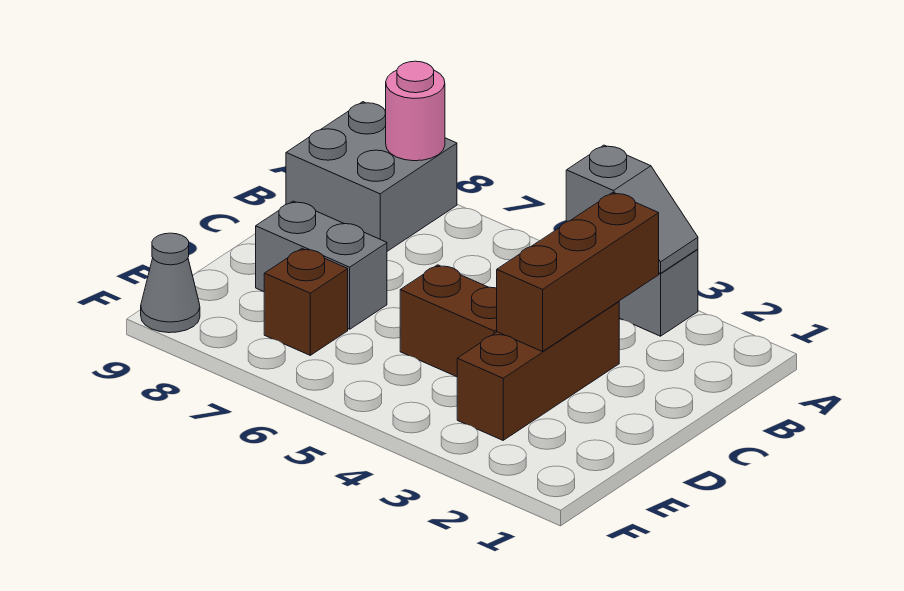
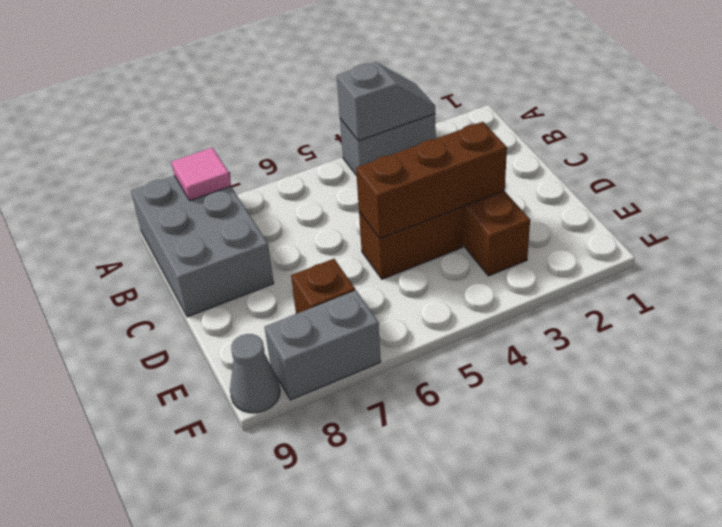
grey 2x2 brick [286,102,457,251] -> grey 2x3 brick [131,176,274,317]
pink 1x1 round brick [385,61,445,161] -> pink 1x1 tile [172,148,231,201]
brown 1x3 brick [497,193,659,352] -> brown 1x3 brick turned to [356,122,507,239]
grey 1x2 brick [256,201,387,329] -> grey 1x2 brick moved to [265,290,381,400]

